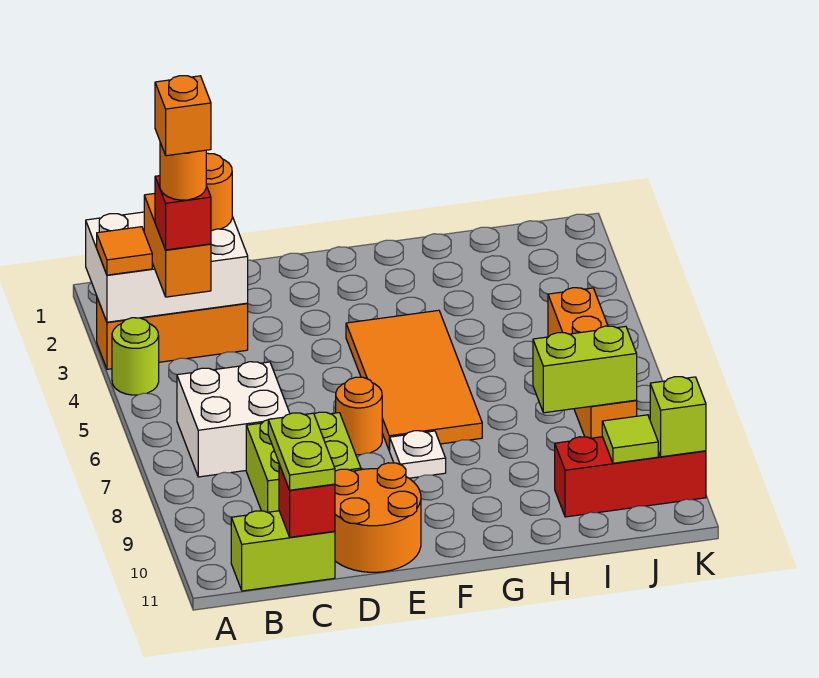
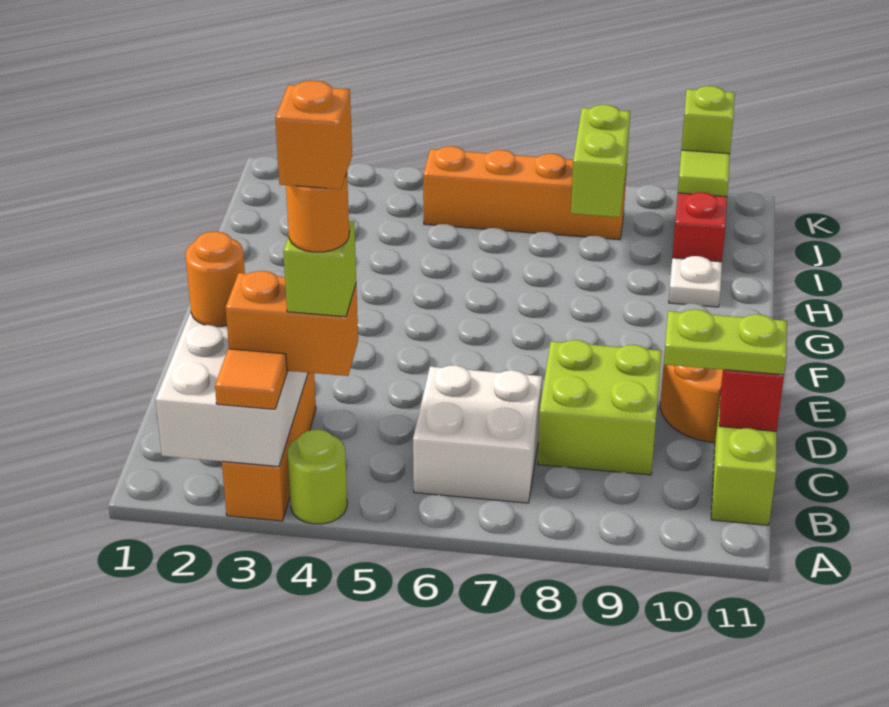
red 1x1 brick [155,176,211,250] -> lime 1x1 brick [283,221,356,317]
orange 1x1 round brick [336,377,382,455] -> none
orange 2x4 tile [346,310,482,451] -> none
white 1x1 plate [390,431,446,478] -> white 1x1 plate moved to [669,256,722,307]

